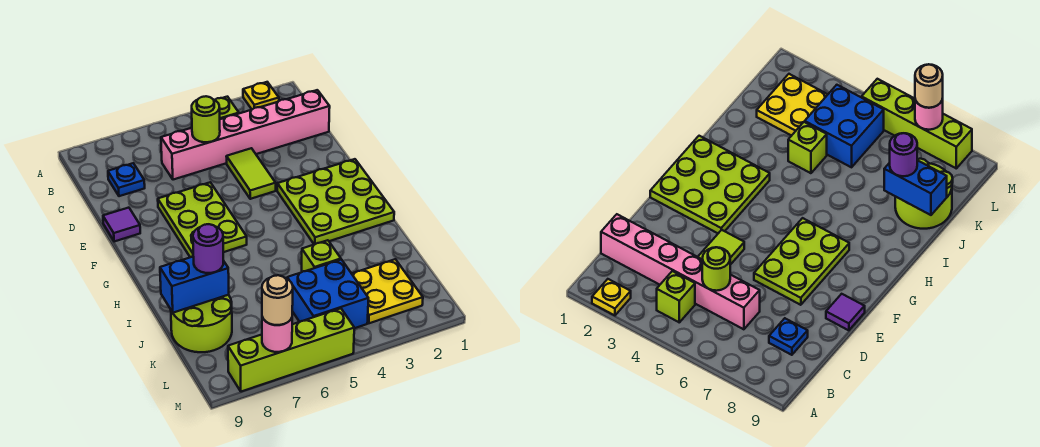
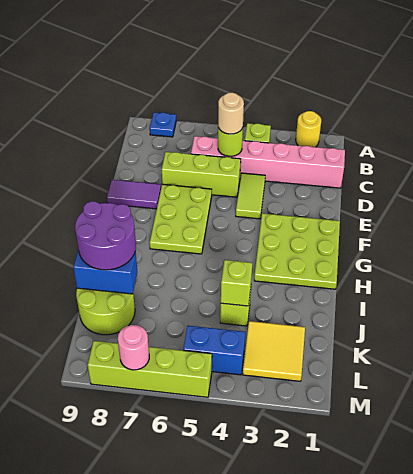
yellow 1x1 plate [243,82,279,109] -> yellow 1x1 round brick [296,111,321,147]
blue 1x1 plate [108,163,145,196] -> blue 1x1 plate moved to [150,113,176,137]
none -> lime 1x3 brick [162,152,241,197]
purple 1x1 tile [103,208,140,242] -> purple 1x2 tile [107,180,161,209]
none -> lime 1x1 brick [221,260,252,306]
purple 1x1 round brick [193,224,223,273] -> purple 2x2 round brick [75,201,136,270]
yellow 2x2 plate [352,259,423,323] -> yellow 2x2 tile [243,321,305,381]
blue 2x2 brick [287,260,368,328] -> blue 1x2 brick [183,326,245,375]
tan 1x1 round brick [262,275,293,325] -> tan 1x1 round brick moved to [218,93,244,134]

